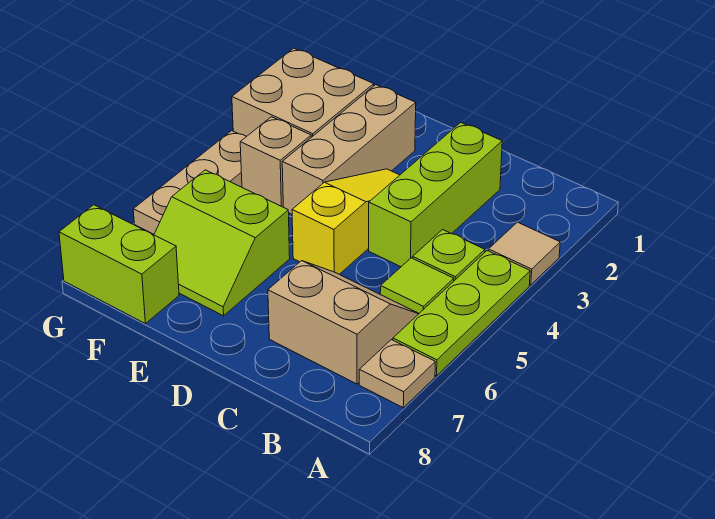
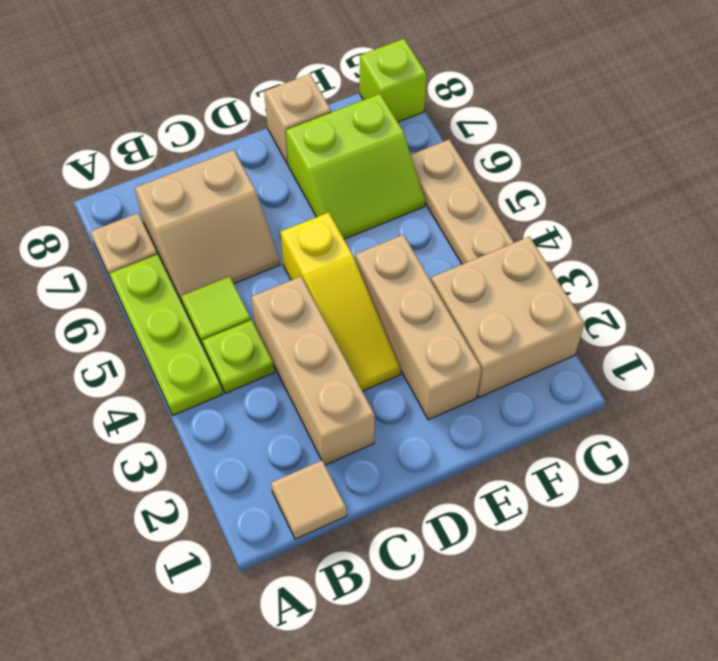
tan 1x1 tile [488,222,560,285] -> tan 1x1 tile moved to [271,460,347,539]
lime 1x3 brick [369,123,502,267] -> tan 1x3 brick [251,276,375,465]
lime 2x2 slope [154,170,290,316] -> lime 2x2 slope turned to [286,94,425,239]
tan 1x1 brick [240,117,311,207] -> tan 1x1 brick moved to [264,74,331,165]
lime 1x2 brick [59,205,179,324] -> lime 1x1 brick [360,39,427,122]

